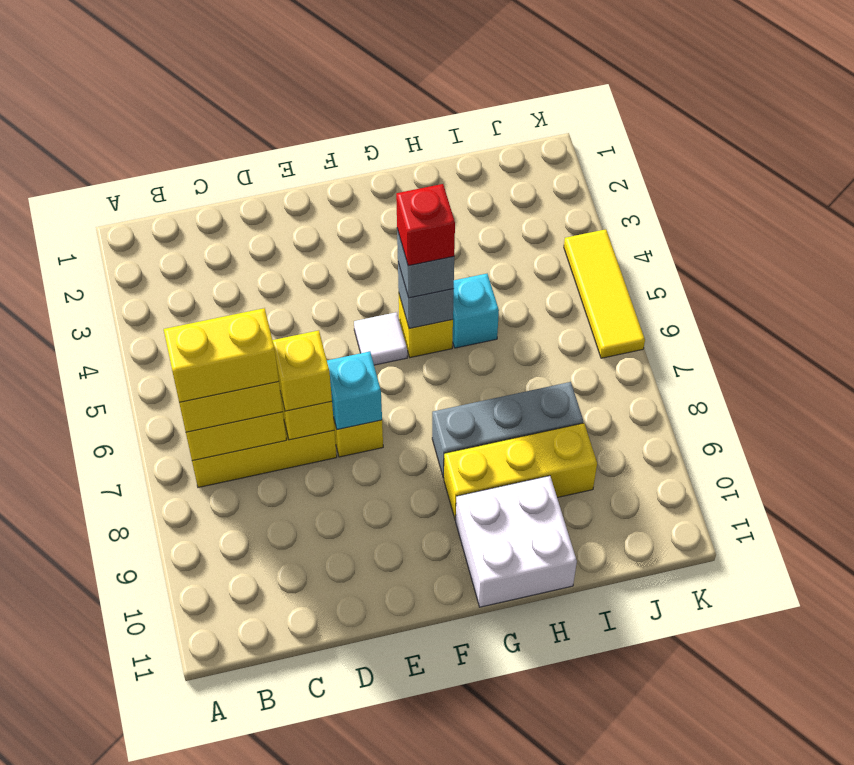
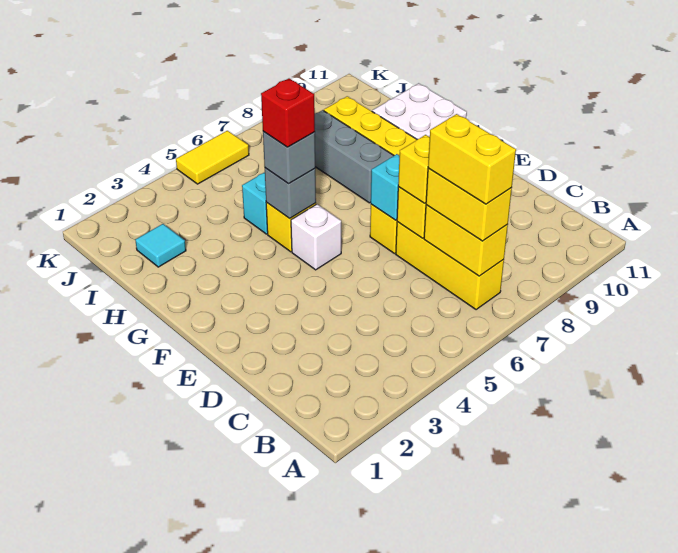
white 1x1 tile [354,312,407,365] -> white 1x1 brick [291,204,341,270]
none -> cyan 1x1 tile [135,224,186,267]
yellow 1x3 tile [564,229,645,358] -> yellow 1x2 tile [176,131,249,184]

